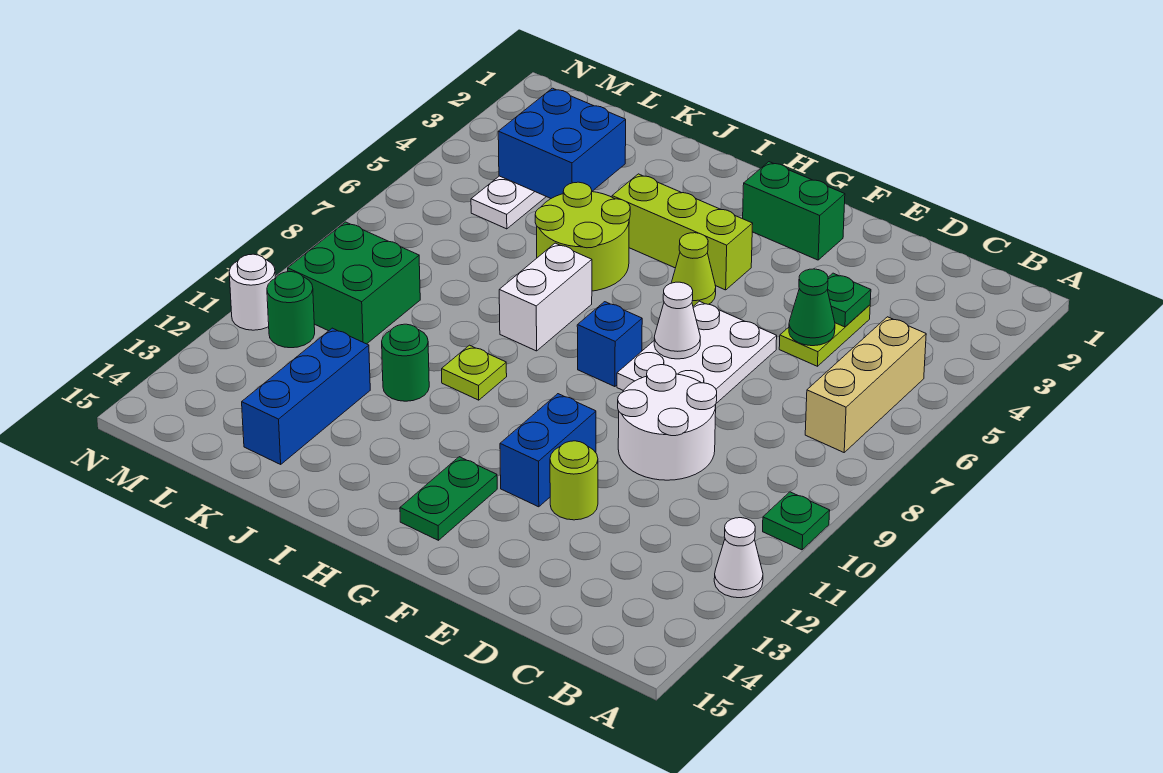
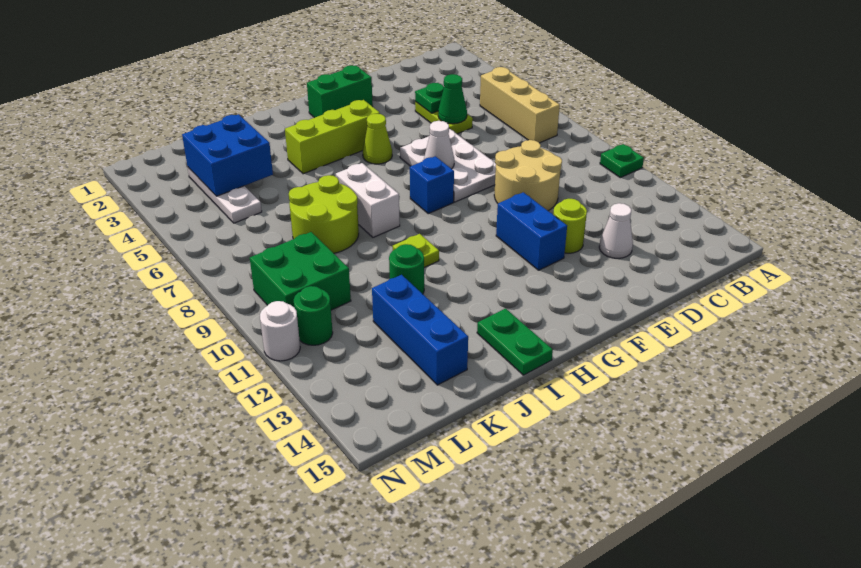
white 1x1 cone [714,518,763,598] -> white 1x1 cone moved to [599,203,633,258]
white 2x2 round brick [618,365,717,480] -> tan 2x2 round brick [494,140,562,211]
green 1x2 plate [400,457,497,540] -> green 1x2 plate moved to [477,309,553,375]
lime 2x2 round brick [535,182,630,291] -> lime 2x2 round brick moved to [289,175,359,253]

